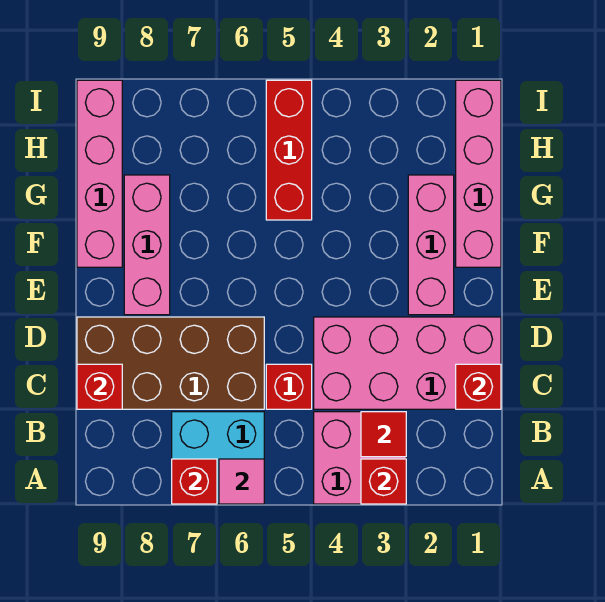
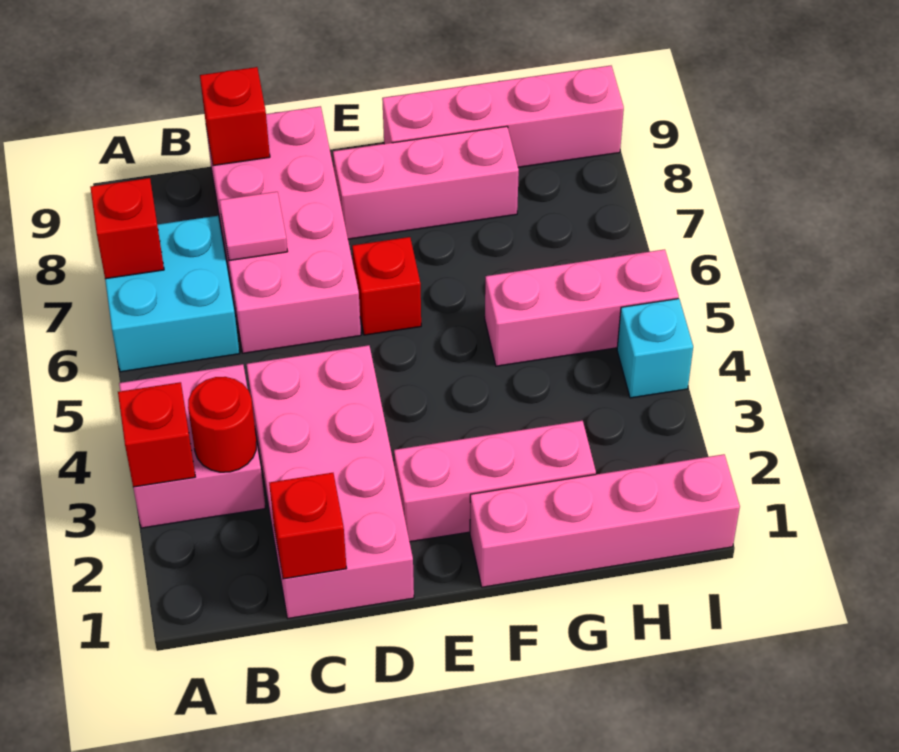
pink 1x1 tile [219,459,264,504] -> pink 1x1 tile moved to [220,192,288,261]
red 1x1 tile [361,412,406,457] -> red 1x1 round brick [188,377,257,472]
red 1x1 brick [266,364,312,409] -> red 1x1 brick moved to [352,237,421,335]
brown 2x4 brick [77,317,264,409] -> pink 2x4 brick [206,106,361,353]
red 1x3 brick [266,80,312,220] -> pink 1x3 brick [485,249,679,366]
none -> cyan 1x1 brick [617,299,693,398]

